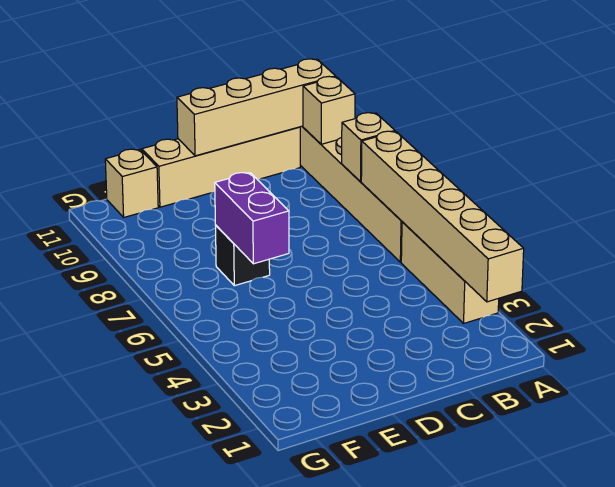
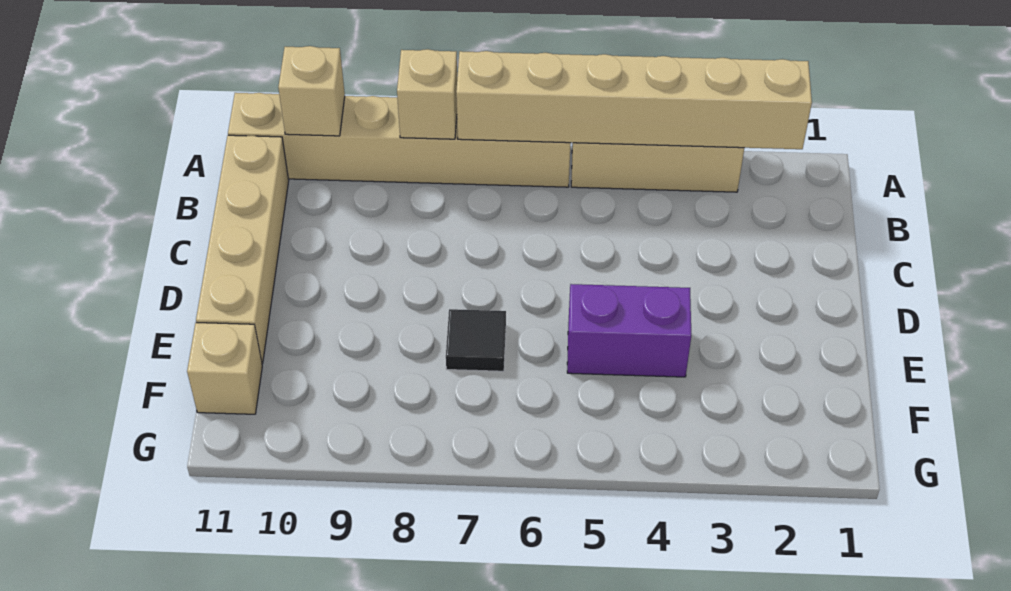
tan 1x4 brick [177,59,336,156] -> none
purple 1x2 brick [215,173,289,264] -> purple 1x2 brick moved to [567,284,691,377]
black 1x1 brick [215,225,270,286] -> black 1x1 tile [446,309,506,371]

